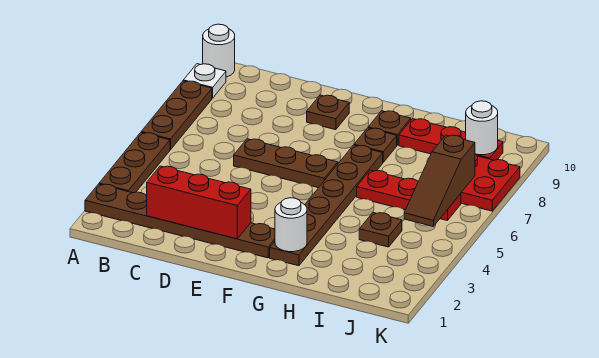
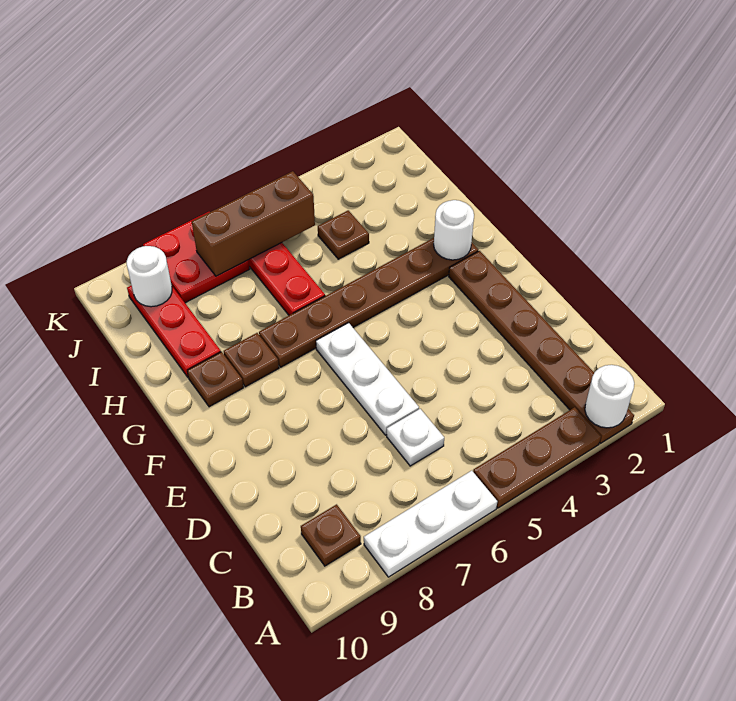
brown 1x3 plate [141,81,212,150] -> white 1x3 plate [364,471,497,577]
white 1x1 plate [183,64,226,98] -> white 1x1 plate moved to [387,409,444,466]
white 1x1 round brick [203,24,235,77] -> white 1x1 round brick moved to [585,365,634,428]
red 1x3 brick [147,166,251,239] -> none
brown 1x3 plate [234,139,338,188] -> white 1x3 plate [316,323,419,435]
brown 1x1 plate [307,95,349,130] -> brown 1x1 plate moved to [301,504,361,566]
brown 1x3 slope [404,135,475,227] -> brown 1x3 brick [192,171,315,276]

